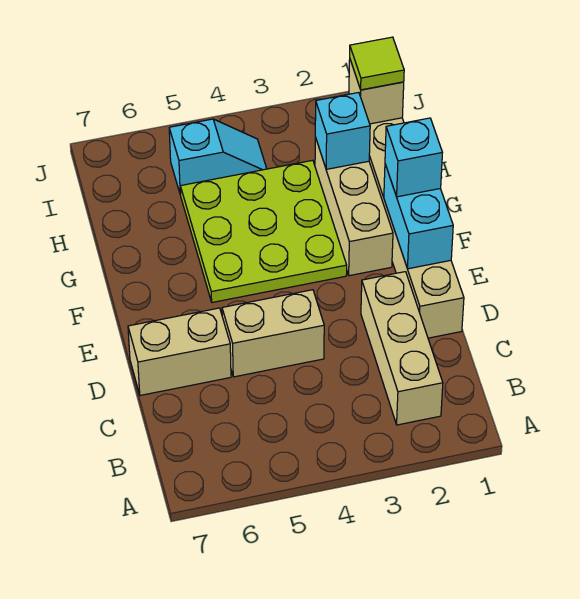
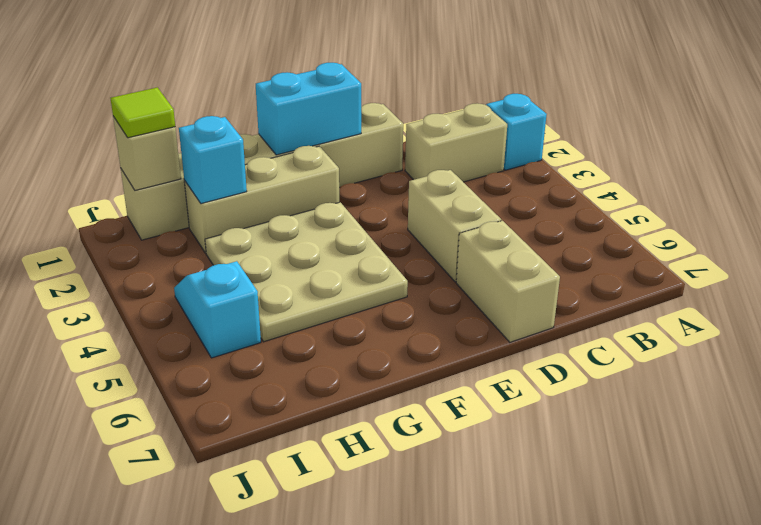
tan 1x3 brick [361,272,443,425] -> tan 1x2 brick [405,103,507,182]
cyan 1x1 brick [385,118,442,197] -> cyan 1x1 brick moved to [486,94,547,170]
lime 3x3 plate [180,160,347,302] -> tan 3x3 plate [205,202,408,342]

